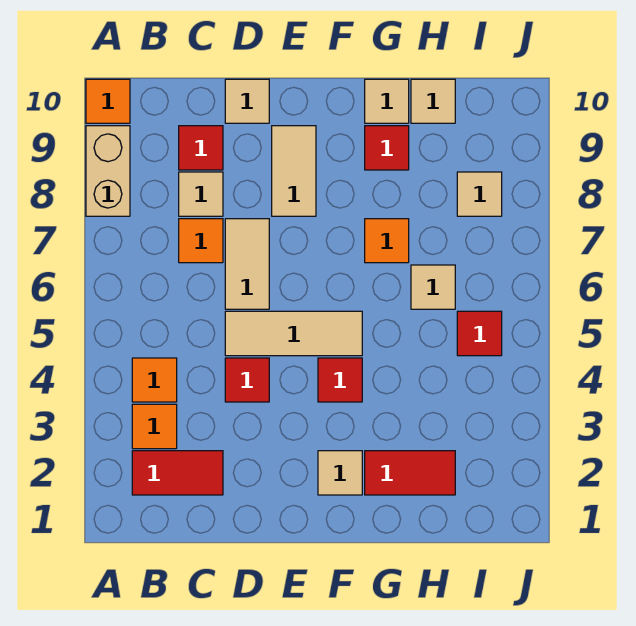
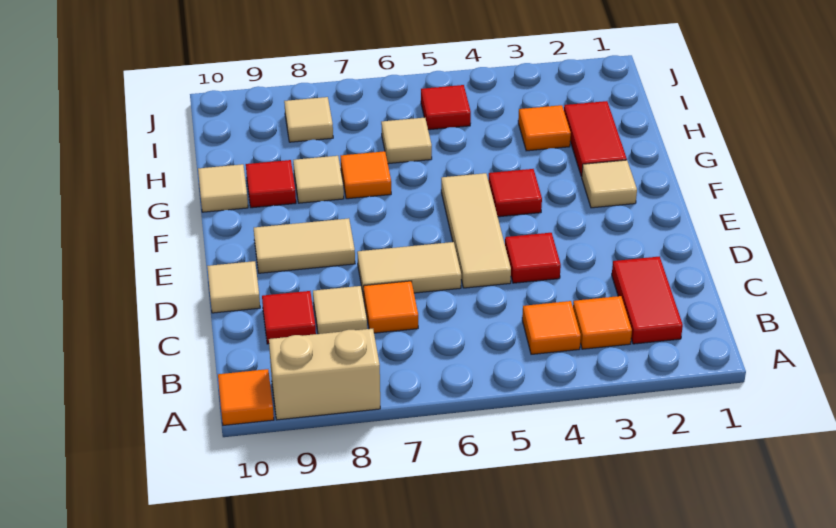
none -> orange 1x1 tile [518,105,571,151]
tan 1x1 tile [411,79,455,123] -> tan 1x1 tile moved to [293,156,344,203]

